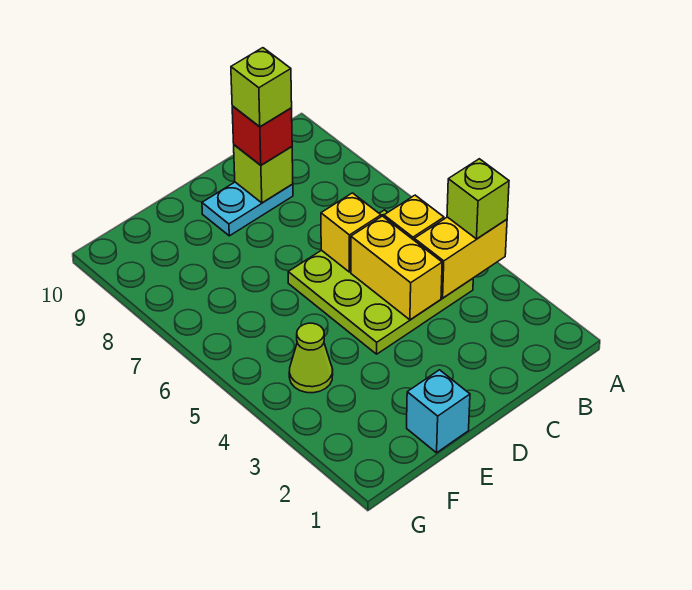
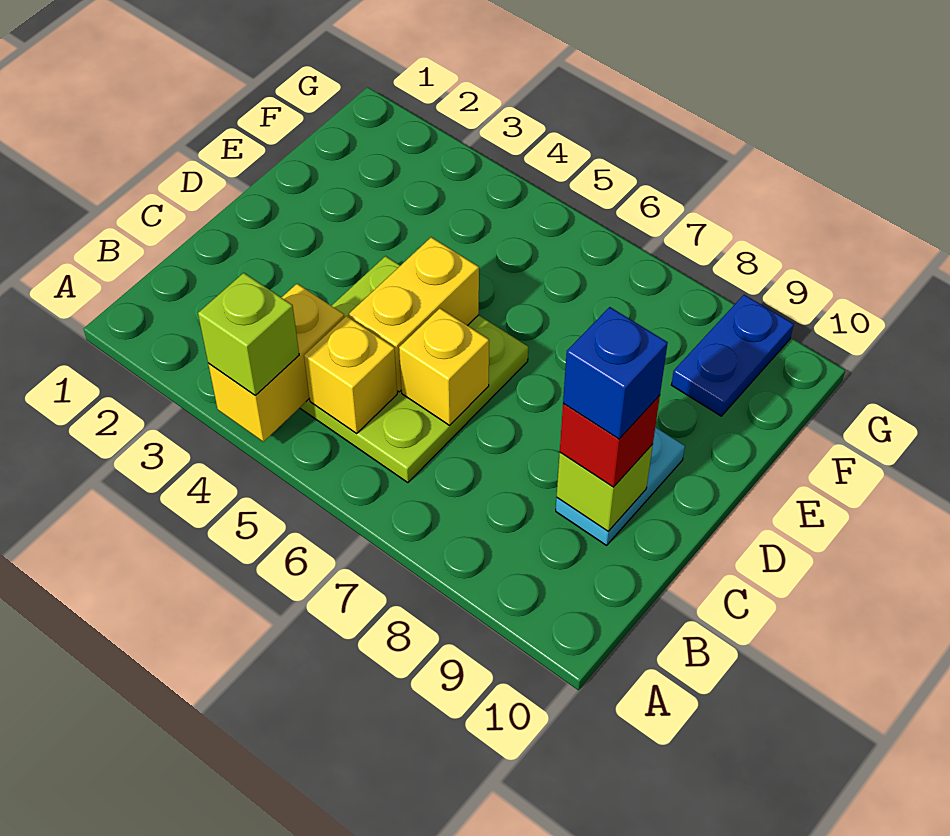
yellow 1x2 brick [351,216,442,320] -> yellow 1x2 brick turned to [349,237,479,392]
lime 1x1 brick [231,48,292,127] -> blue 1x1 brick [563,307,668,439]
cyan 1x1 brick [407,370,470,453] -> none
lime 1x1 cone [289,323,333,393] -> none
none -> blue 1x2 plate [671,295,794,416]

